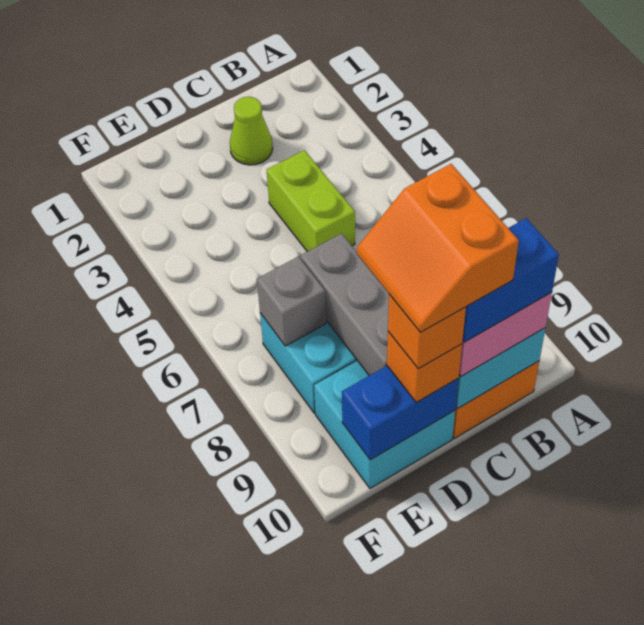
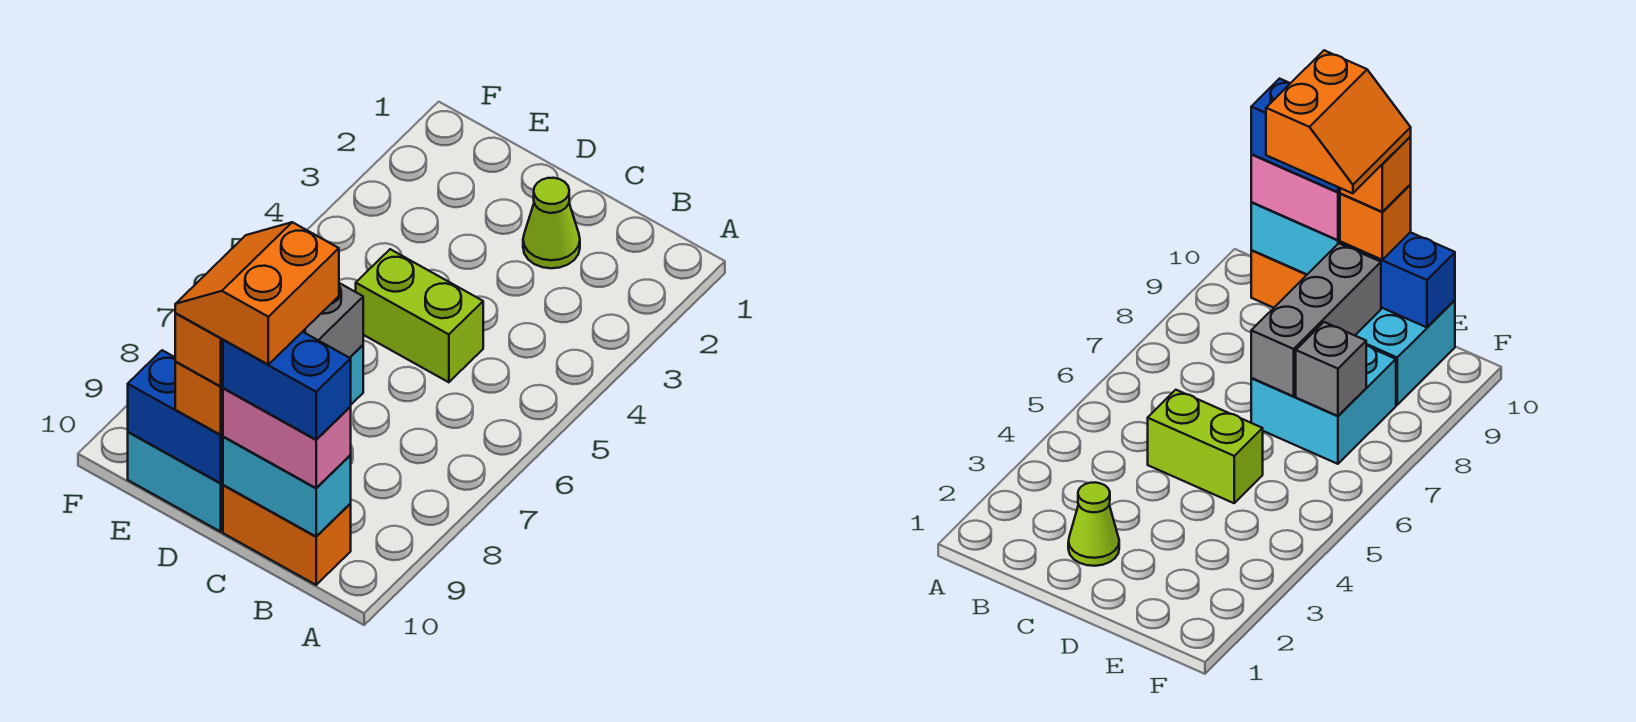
lime 1x2 brick [267,150,355,252] -> lime 1x2 brick turned to [356,249,483,382]

